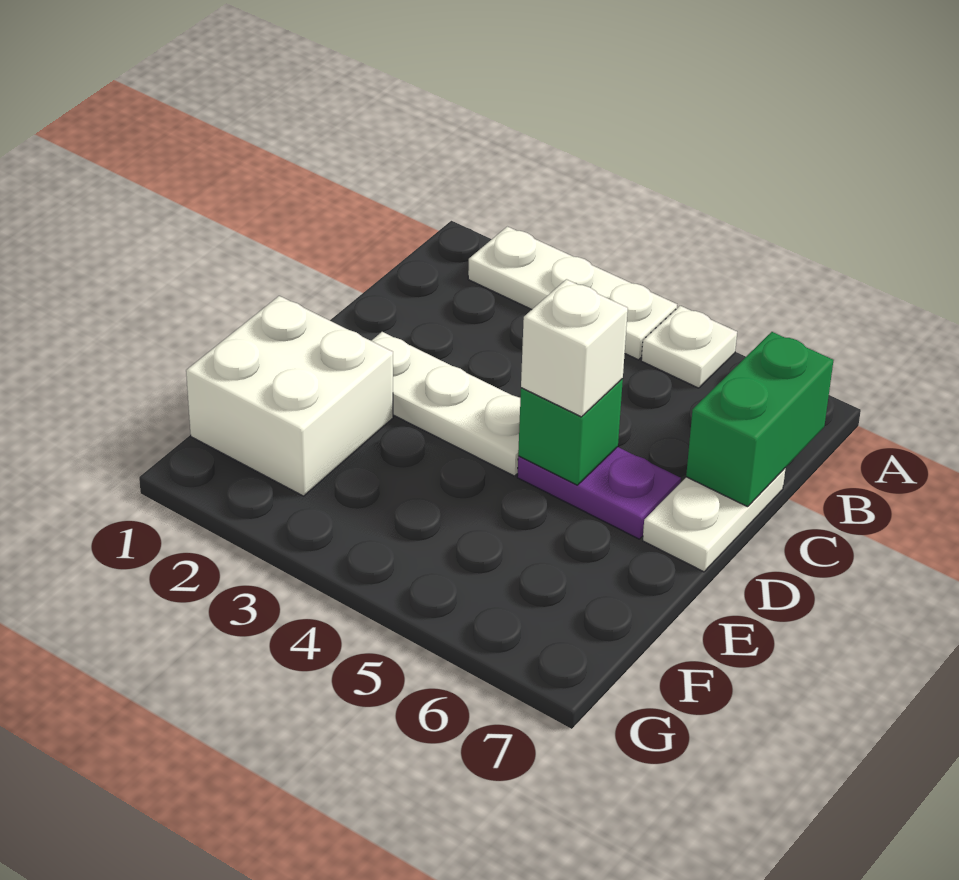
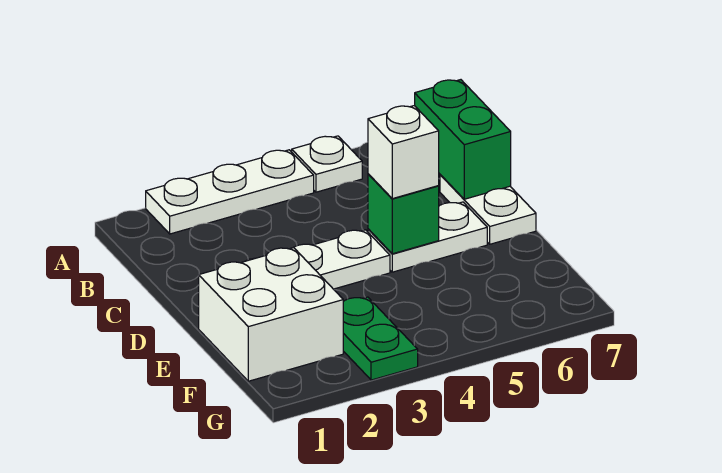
purple 1x2 plate [517,447,681,539] -> white 1x2 plate [368,202,487,272]
none -> green 1x2 plate [343,297,418,380]

